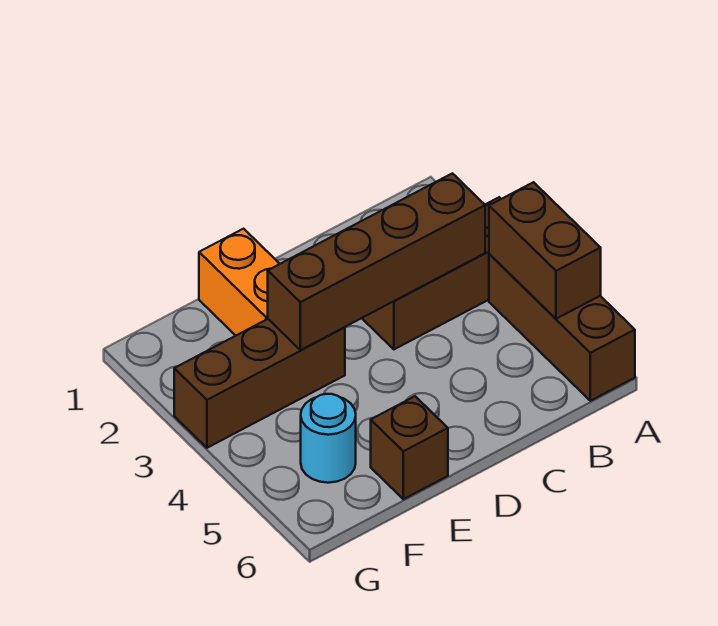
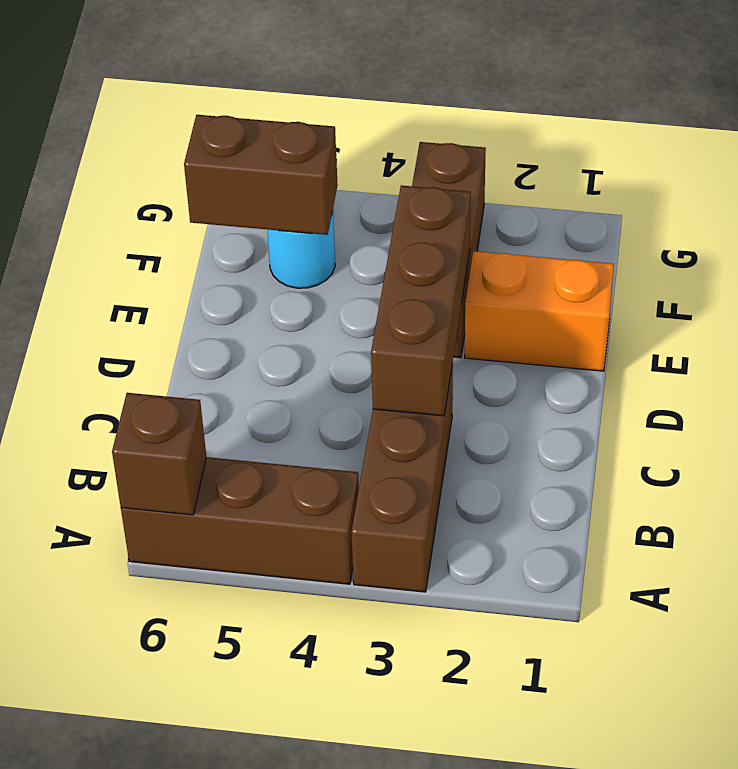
brown 1x2 brick [489,182,601,319] -> brown 1x2 brick moved to [184,115,338,235]
brown 1x4 brick [268,173,485,350] -> brown 1x3 brick [371,185,471,416]
brown 1x1 brick [371,396,448,499] -> brown 1x1 brick moved to [112,393,206,515]

